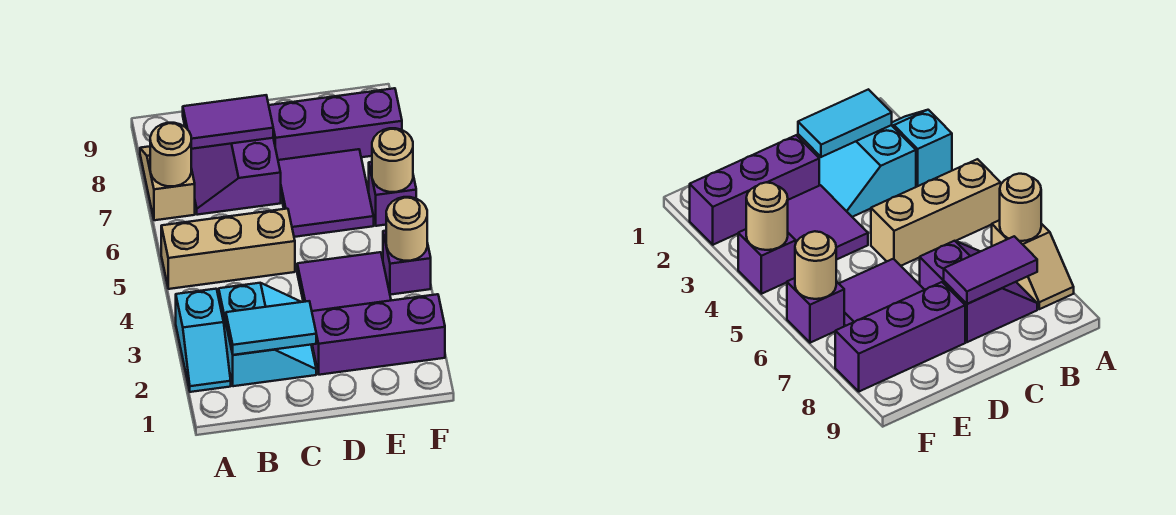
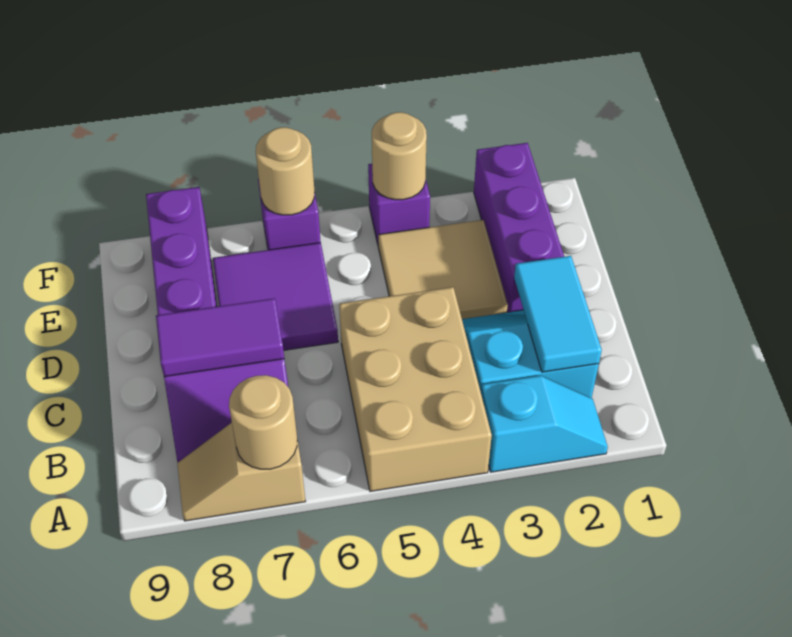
tan 1x3 brick [161,209,295,289] -> tan 2x3 brick [339,287,492,491]
purple 1x2 tile [183,95,273,149] -> purple 1x2 tile turned to [156,298,284,377]
purple 2x2 tile [297,252,391,311] -> tan 2x2 tile [378,220,508,319]

